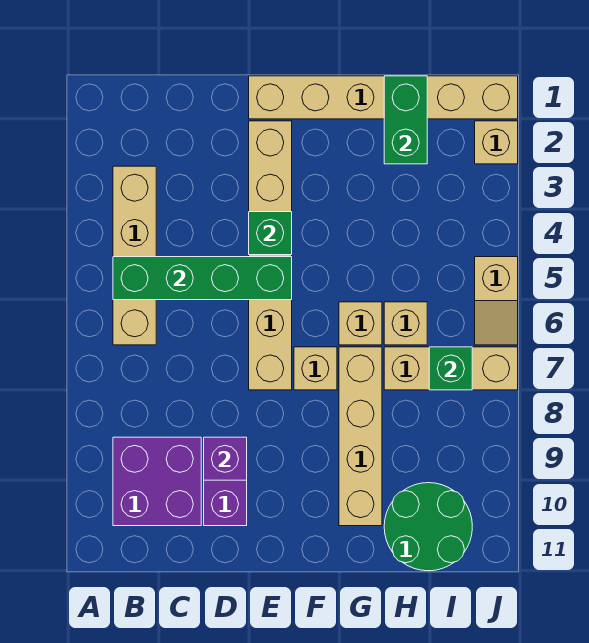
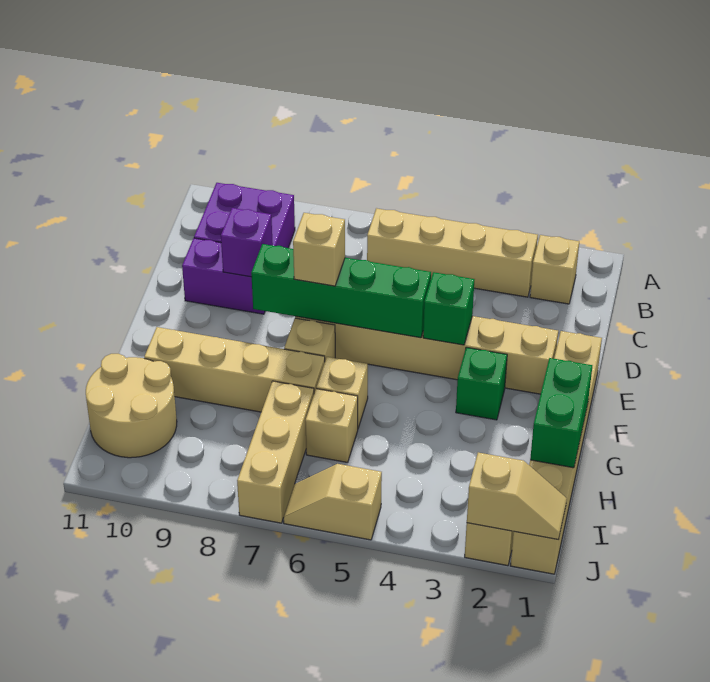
none -> tan 1x1 brick [530,235,579,304]
green 1x4 brick [113,257,292,300] -> green 1x4 brick turned to [251,244,431,338]
none -> tan 1x1 brick [293,213,345,286]
green 1x2 brick [384,76,427,164] -> green 1x2 brick turned to [530,358,592,468]
green 2x2 round brick [384,483,472,571] -> tan 2x2 round brick [86,354,177,458]
green 1x1 brick [429,347,472,390] -> green 1x1 brick moved to [456,347,507,420]
none -> tan 1x2 slope [467,452,567,540]

